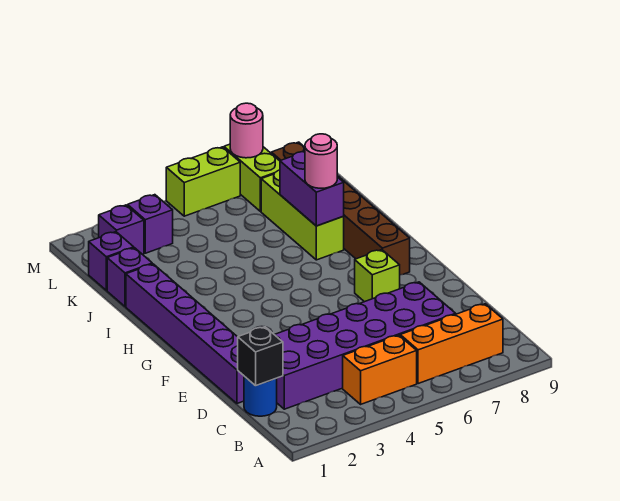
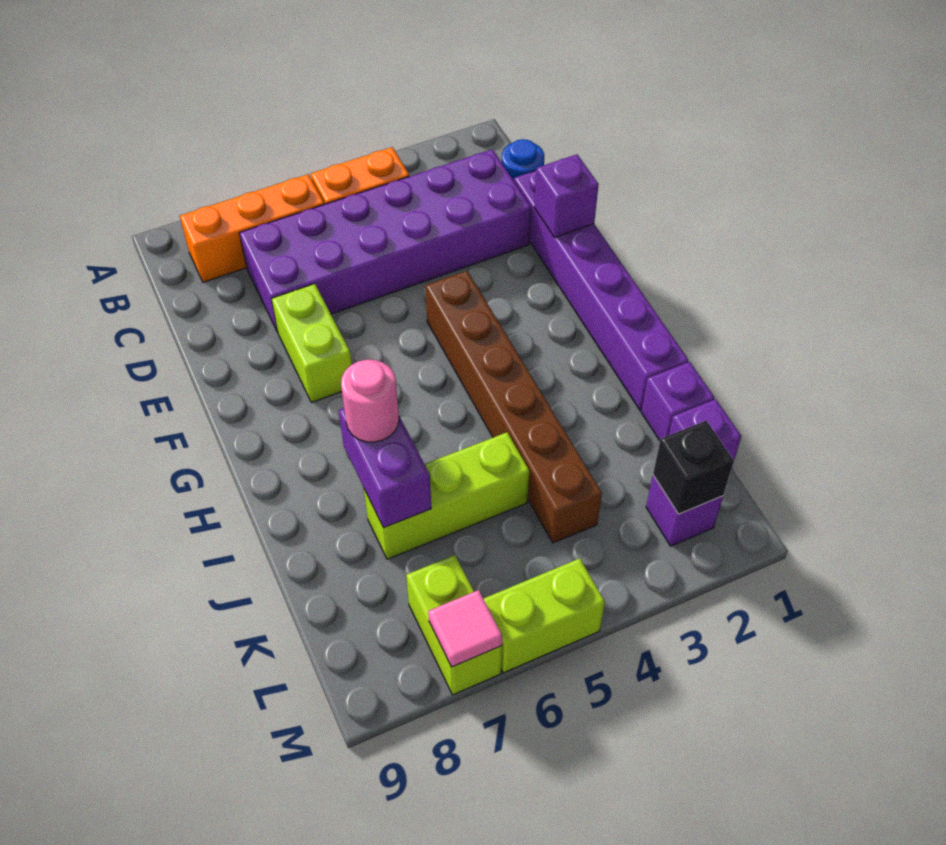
black 1x1 brick [238,327,283,386] -> black 1x1 brick moved to [653,421,734,514]
lime 1x1 brick [355,250,400,302] -> lime 1x2 brick [272,284,352,403]
brown 1x6 brick [271,142,410,275] -> brown 1x6 brick moved to [425,271,602,543]
lime 1x3 brick [261,170,344,260] -> lime 1x3 brick turned to [364,432,529,559]
purple 1x1 brick [128,195,173,253] -> purple 1x1 brick moved to [534,154,599,238]
pink 1x1 round brick [230,103,263,158] -> pink 1x1 tile [428,590,502,667]

